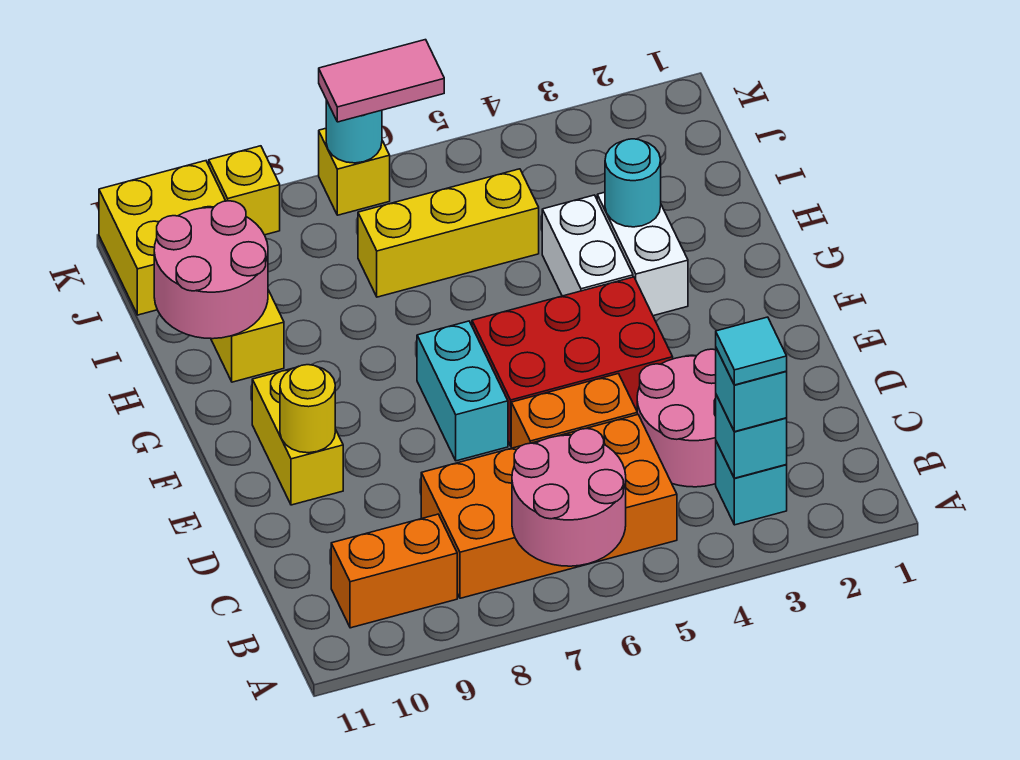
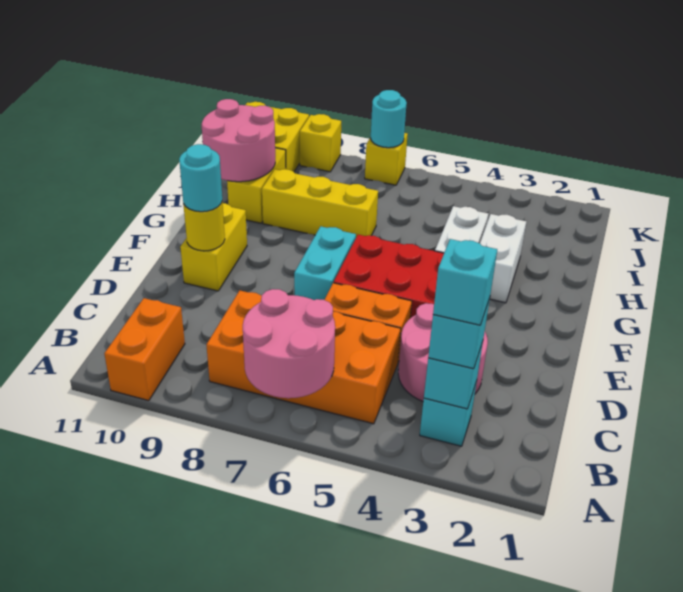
cyan 1x1 tile [716,317,787,385] -> cyan 1x1 brick [433,239,497,325]
orange 1x2 brick [331,514,457,628] -> orange 1x2 brick turned to [104,298,185,401]
cyan 1x1 round brick [605,139,661,227] -> cyan 1x1 round brick moved to [179,144,222,212]
yellow 1x3 brick [358,169,539,297] -> yellow 1x3 brick moved to [262,169,378,237]
pink 1x2 tile [319,40,444,122] -> none

